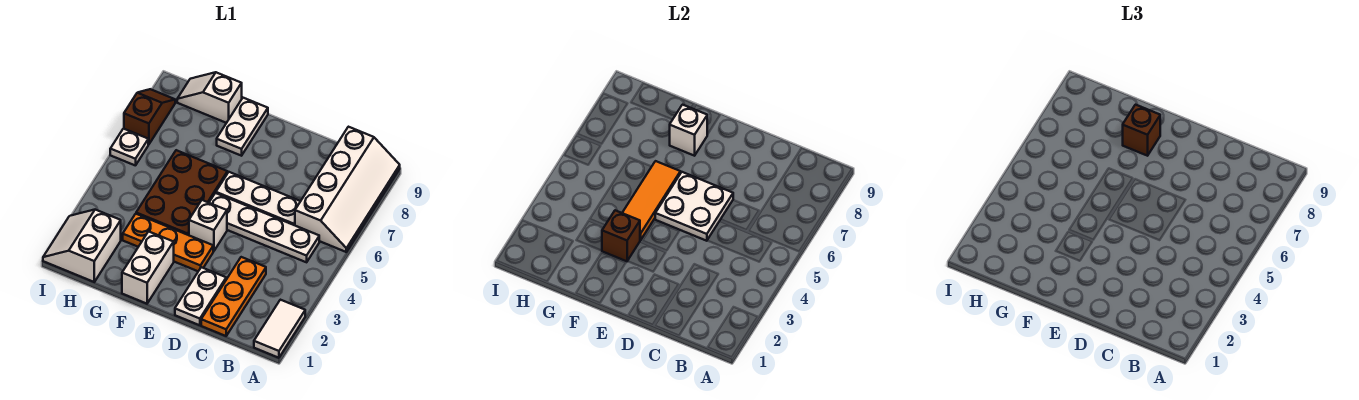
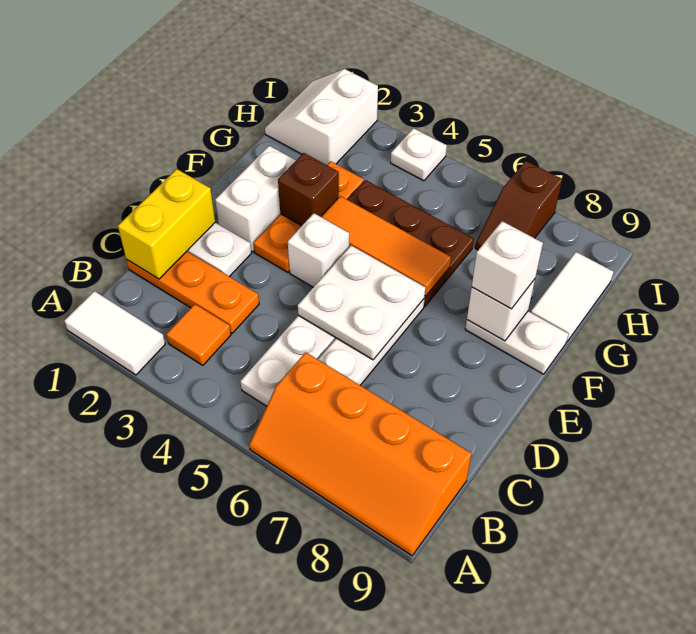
white 2x4 slope [295,127,400,252] -> orange 2x4 slope [249,352,471,556]
none -> orange 1x1 tile [166,304,231,365]
none -> yellow 1x2 brick [118,169,215,279]
white 1x2 brick [122,231,174,304] -> white 1x2 brick turned to [215,146,296,252]
brown 1x1 brick [1123,105,1160,156] -> white 1x1 brick [472,221,543,309]
white 1x2 slope [177,72,242,123] -> white 1x2 tile [531,252,613,341]
white 2x2 slope [43,210,121,282] -> white 2x2 slope turned to [265,69,378,165]
white 1x1 plate [110,129,148,166] -> white 1x1 plate moved to [391,128,447,181]
brown 1x2 slope [124,89,175,144] -> brown 1x2 slope turned to [475,161,562,250]

